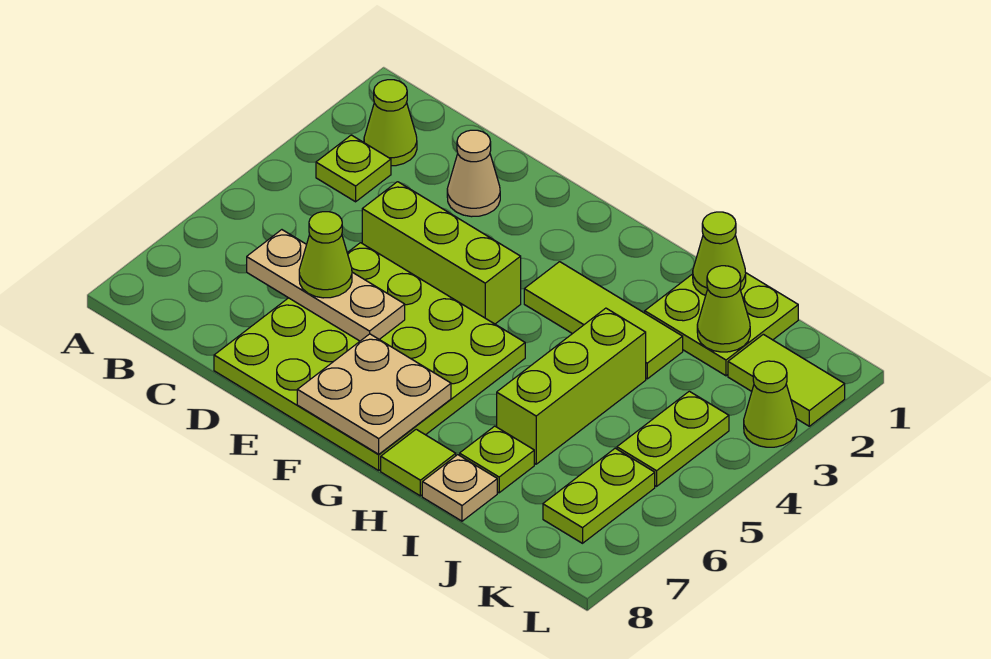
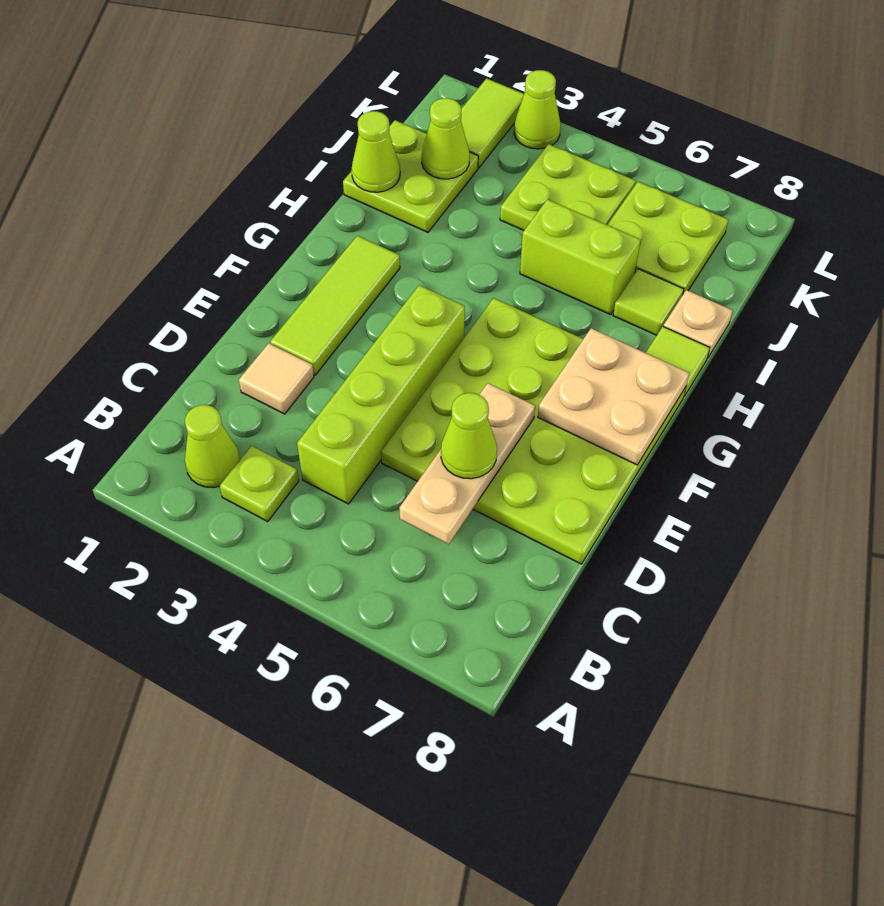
tan 1x1 cone [447,130,500,217] -> tan 1x1 tile [239,343,314,414]
lime 1x3 brick [362,182,521,324] -> lime 1x4 brick [297,285,465,504]
lime 1x3 tile [524,262,683,379] -> lime 1x3 tile moved to [270,236,400,375]
lime 1x3 brick [497,308,646,464] -> lime 1x2 brick [520,199,640,315]
lime 1x1 plate [460,426,534,493] -> lime 1x1 tile [613,269,684,335]
lime 1x2 plate [617,391,729,486] -> lime 2x2 plate [500,144,636,230]
lime 1x2 plate [543,448,655,543] -> lime 2x2 plate [608,182,728,294]

